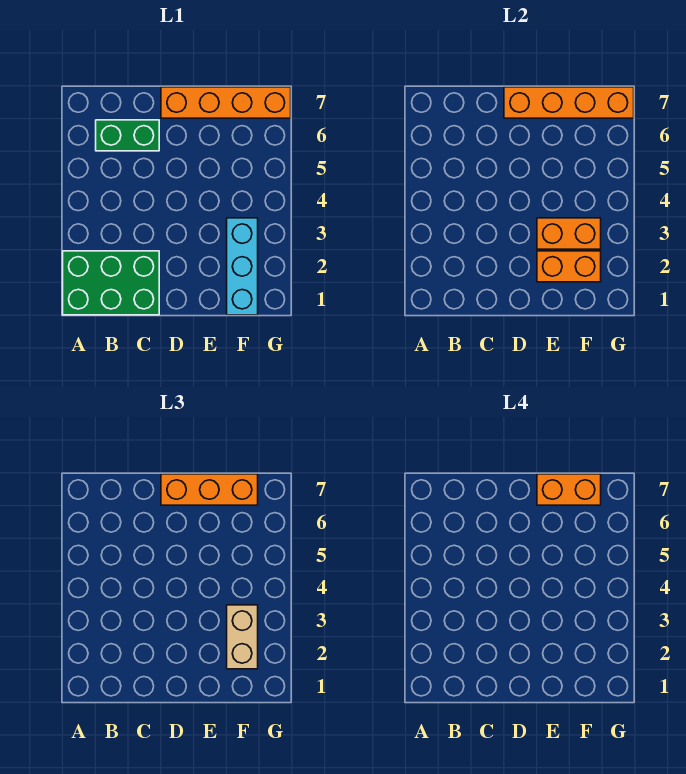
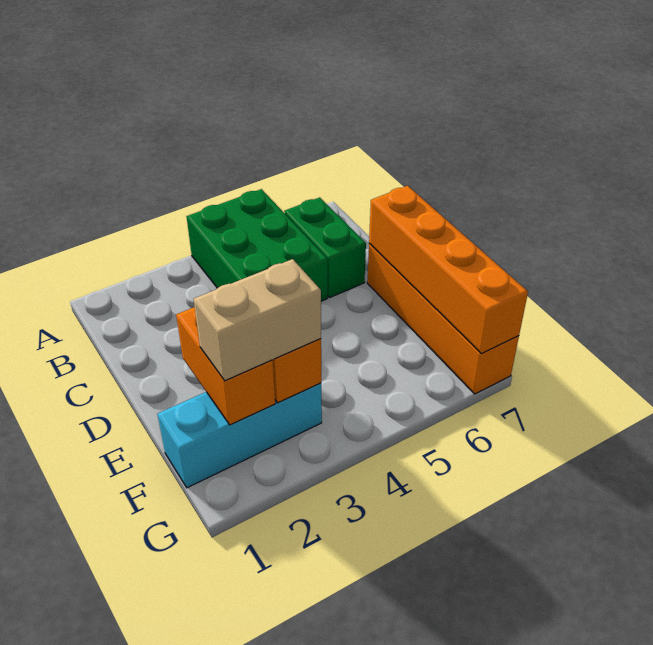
green 2x3 brick [63,251,159,315] -> green 2x3 brick moved to [187,189,328,301]
orange 1x3 brick [161,474,258,505] -> none
orange 1x2 brick [537,474,601,505] -> none

